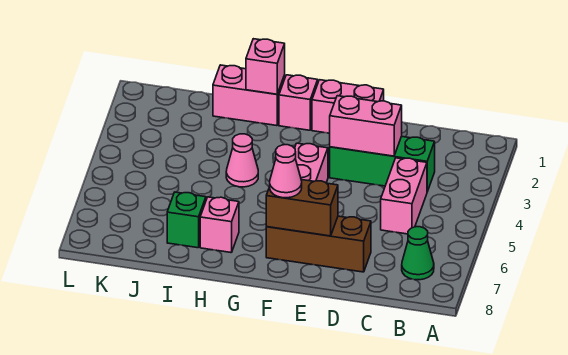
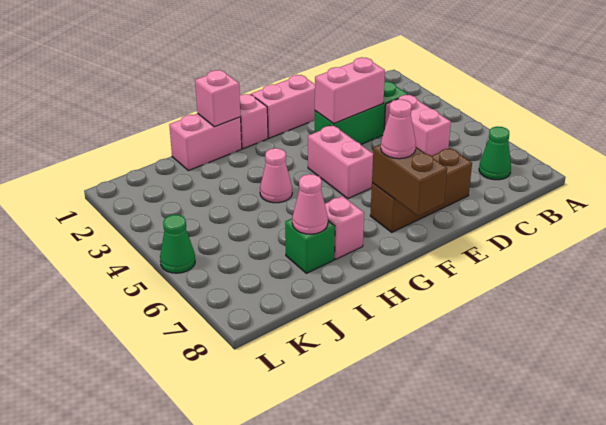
brown 1x2 brick [266,180,338,236] -> brown 1x2 brick turned to [372,144,447,216]
none -> pink 1x1 cone [292,174,328,234]
none -> green 1x1 cone [160,215,195,273]

